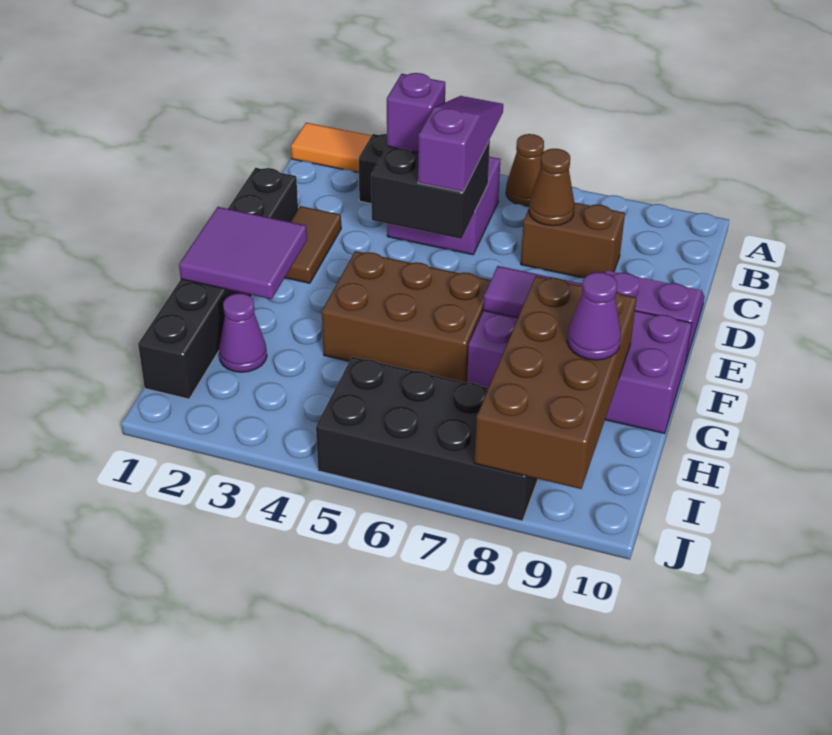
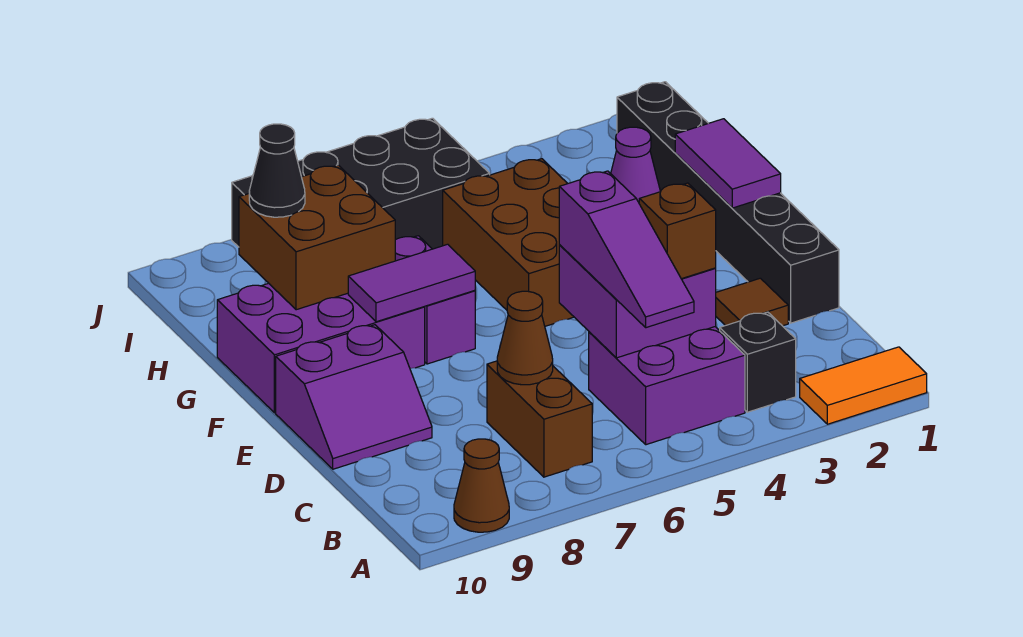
brown 1x1 cone [506,134,544,206] -> brown 1x1 cone moved to [454,439,509,532]
black 2x2 brick [371,140,490,239] -> purple 2x2 brick [559,245,716,358]
purple 1x1 brick [387,73,445,152] -> brown 1x1 brick [639,183,716,279]
brown 1x2 brick [521,202,625,278] -> brown 1x2 brick turned to [487,361,592,477]
brown 1x2 tile [285,206,341,283] -> brown 1x1 tile [716,278,788,326]
purple 2x2 tile [179,207,307,299] -> purple 1x2 tile [675,119,781,208]
brown 2x3 brick [322,251,491,383] -> brown 2x3 brick turned to [443,159,574,326]
brown 2x4 brick [474,276,637,489] -> brown 2x2 brick [239,165,395,310]
purple 1x1 cone [567,272,621,360] -> black 1x1 cone [249,124,305,217]

